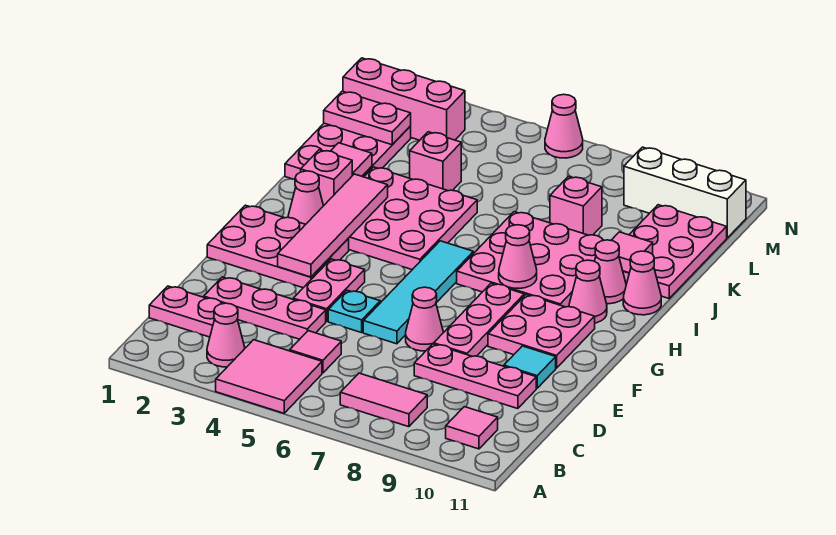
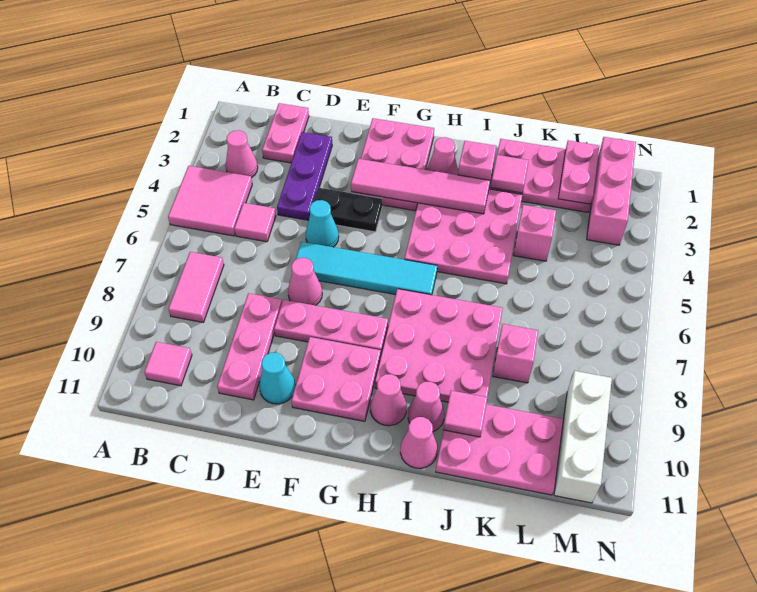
pink 1x3 plate [204,277,326,339] -> purple 1x3 plate [277,132,332,220]
pink 1x2 plate [293,259,365,321] -> black 1x2 plate [314,188,382,232]
cyan 1x1 plate [328,290,380,333] -> cyan 1x1 cone [306,200,339,247]
cyan 1x1 tile [504,346,556,388] -> cyan 1x1 cone [259,353,296,404]
pink 1x1 cone [499,225,537,288] -> none
pink 1x1 cone [545,94,583,158] -> none

